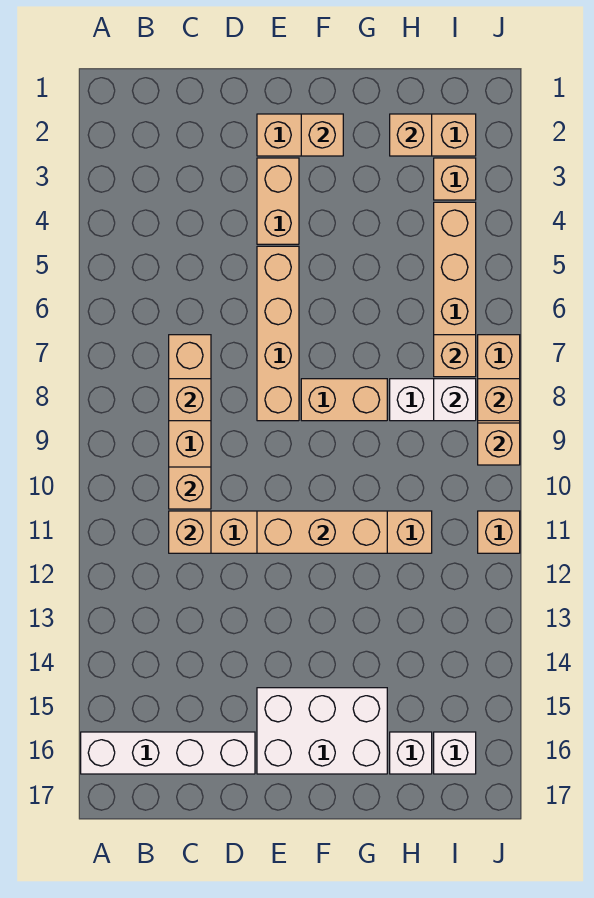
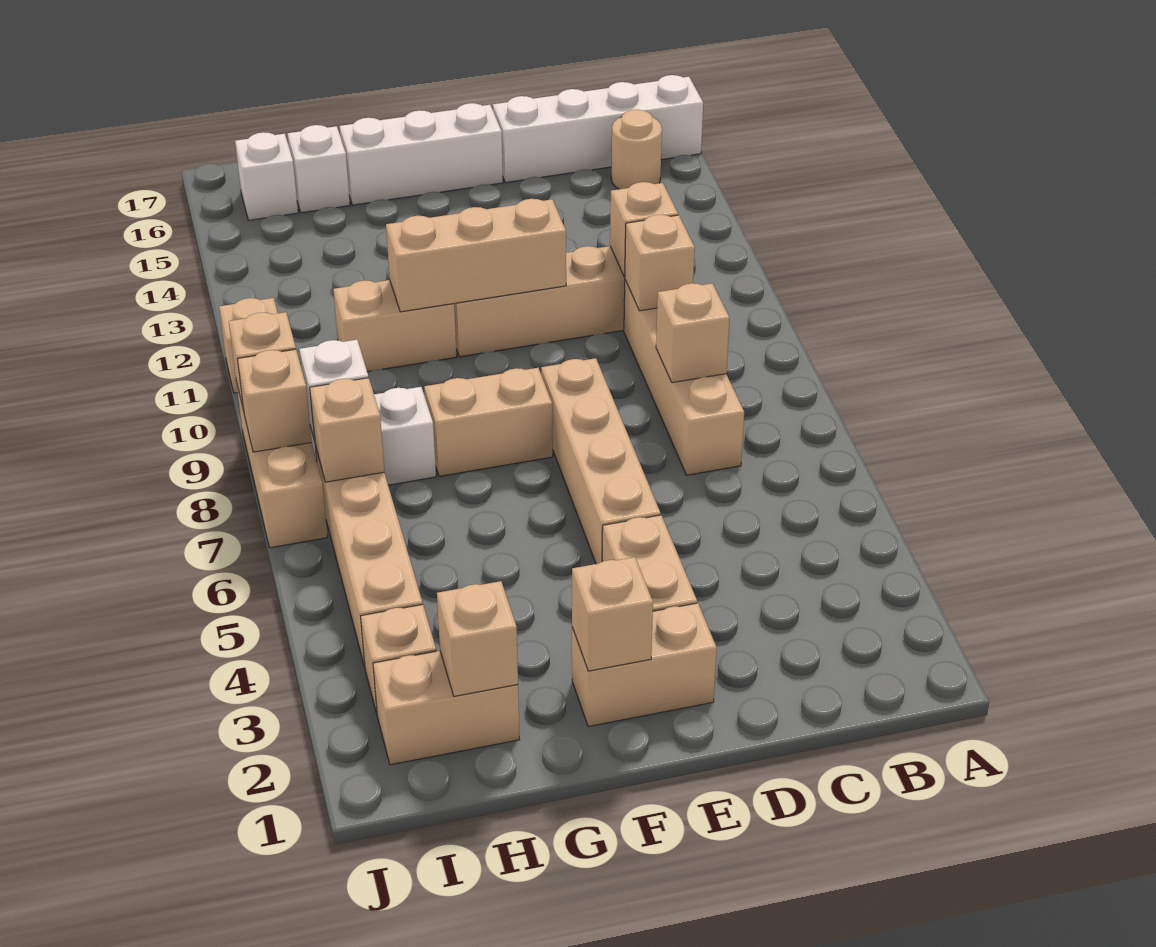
none -> tan 1x1 round brick [611,110,662,189]
white 2x3 brick [257,688,387,774] -> white 1x3 brick [340,103,503,205]

